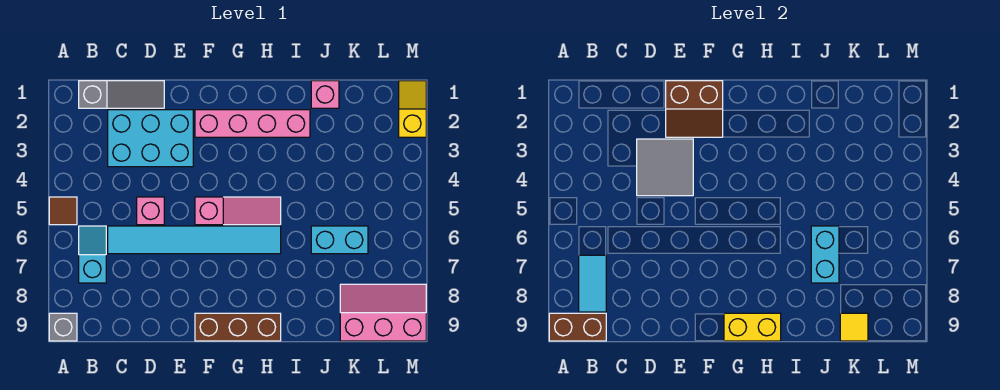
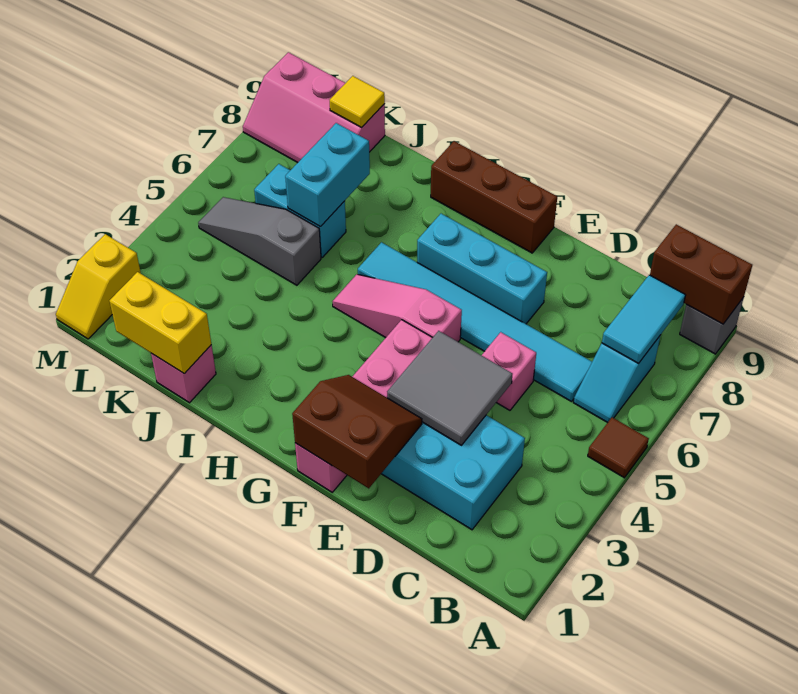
grey 1x3 slope [79,81,164,108] -> grey 1x3 slope moved to [198,197,321,285]
none -> cyan 1x3 brick [417,214,547,324]
pink 1x4 brick [195,110,310,137] -> pink 1x4 brick turned to [295,320,433,492]
yellow 1x2 brick [724,313,781,341] -> yellow 1x2 brick moved to [110,272,211,374]

